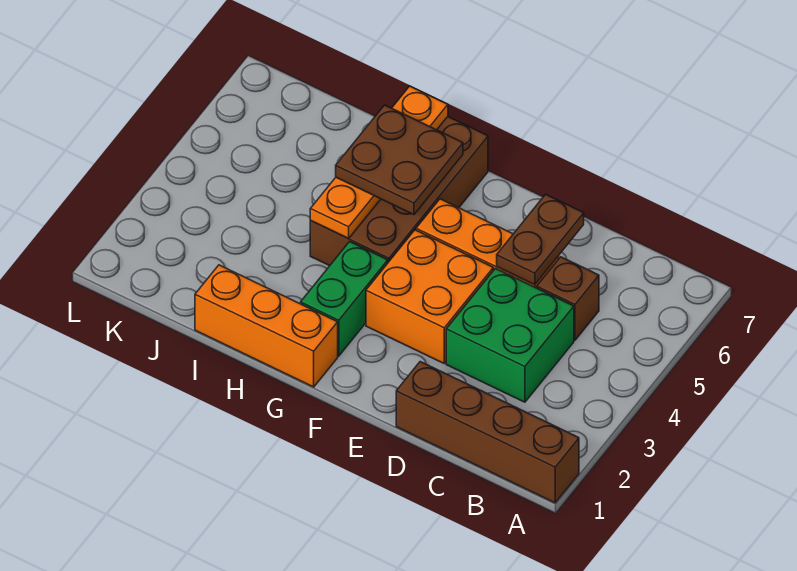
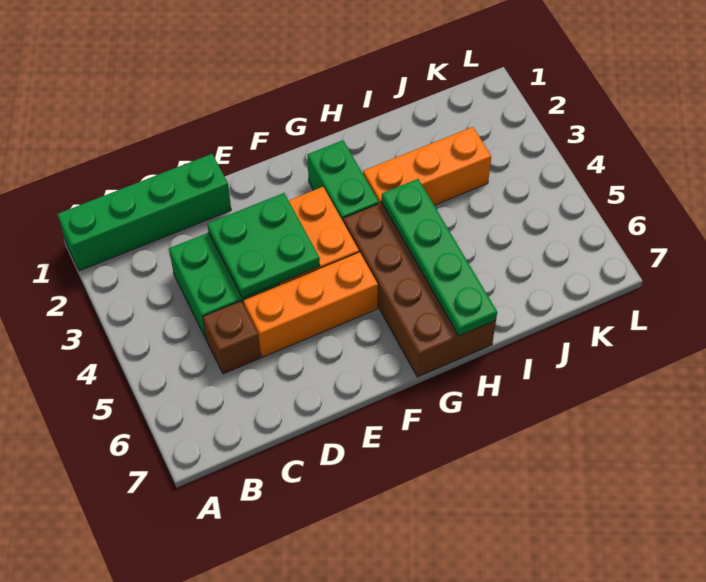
brown 1x4 brick [396,362,579,503] -> green 1x4 brick [58,154,231,271]
none -> green 2x2 plate [207,193,320,298]
brown 1x2 plate [497,194,584,285] -> none
orange 1x3 brick [195,265,338,387] -> orange 1x3 brick moved to [363,127,491,205]
brown 2x2 plate [336,105,463,215] -> none
orange 1x4 plate [310,86,448,239] -> green 1x4 plate [382,179,497,336]

